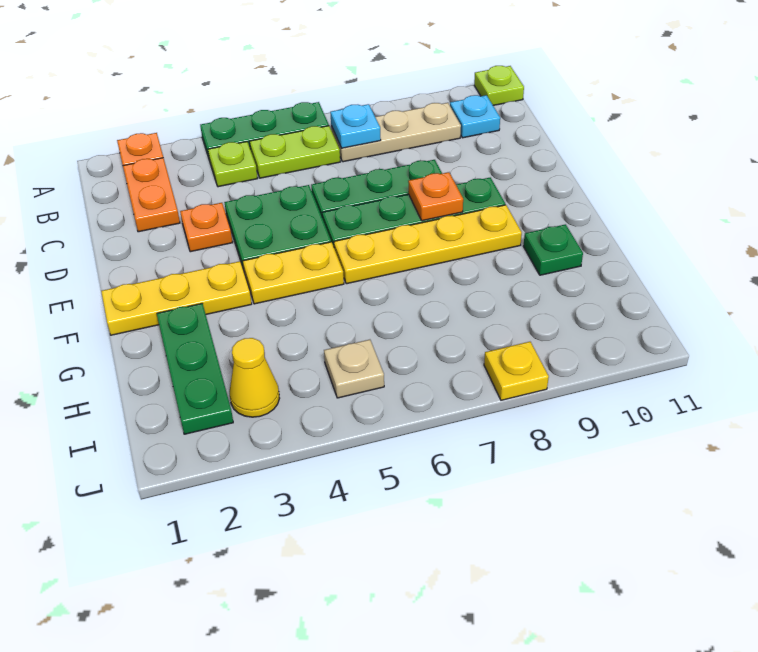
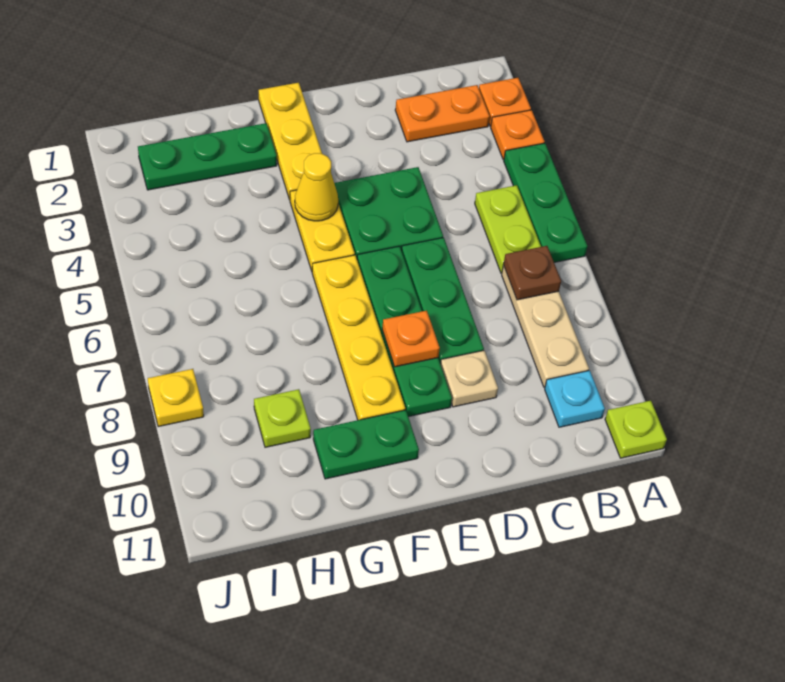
lime 1x1 plate [208,142,258,187] -> lime 1x1 plate moved to [254,389,311,447]
cyan 1x1 plate [330,104,381,148] -> brown 1x1 plate [503,246,561,300]
orange 1x1 plate [180,203,233,252] -> orange 1x1 plate moved to [491,110,545,160]
green 1x1 plate [523,224,583,275] -> green 1x2 plate [313,410,419,479]
yellow 1x1 cone [230,338,280,417] -> yellow 1x1 cone moved to [295,153,338,221]
tan 1x1 plate [324,340,384,398] -> tan 1x1 plate moved to [441,351,498,407]

